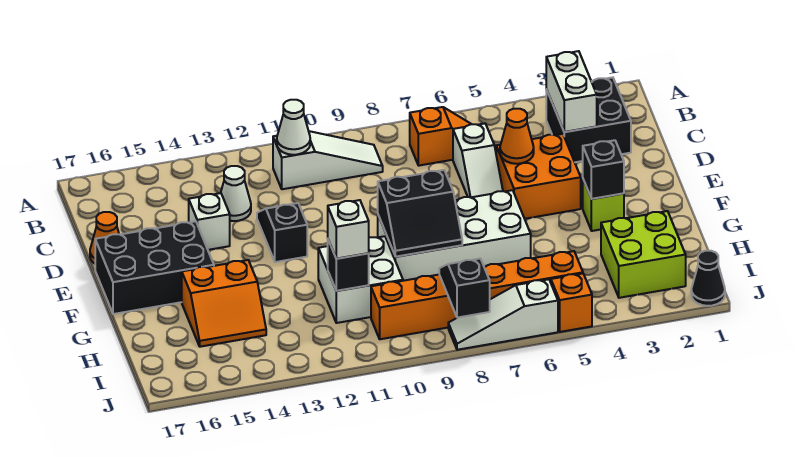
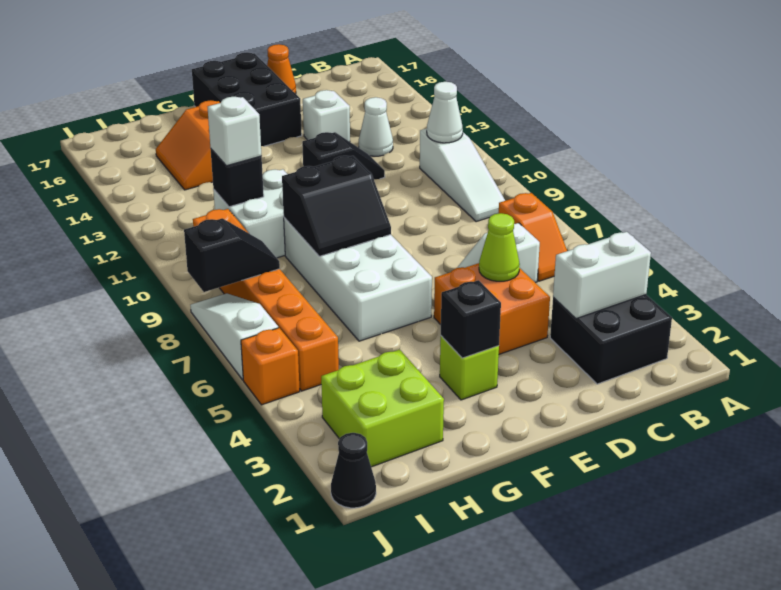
orange 1x1 cone [500,109,534,164] -> lime 1x1 cone [479,213,520,281]
black 2x2 slope [378,170,462,257] -> black 2x2 slope turned to [282,156,391,256]

